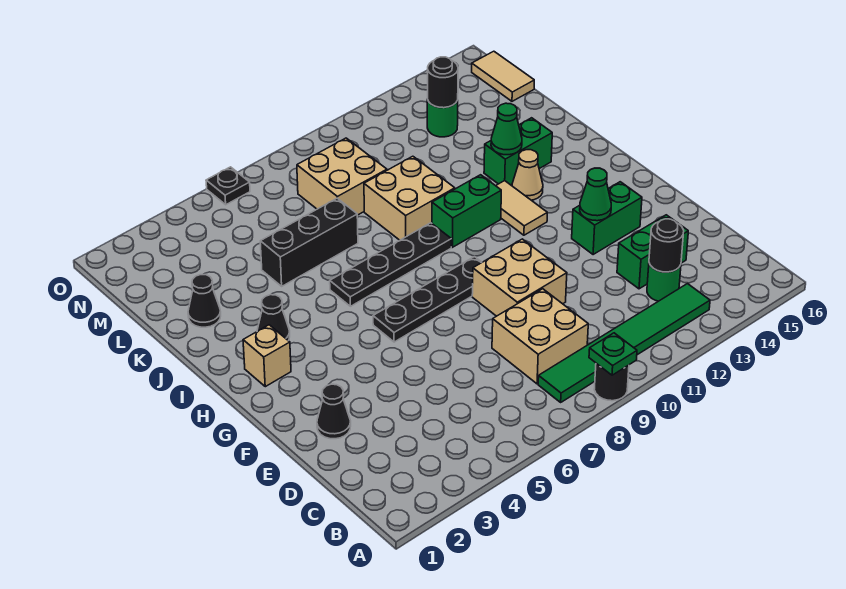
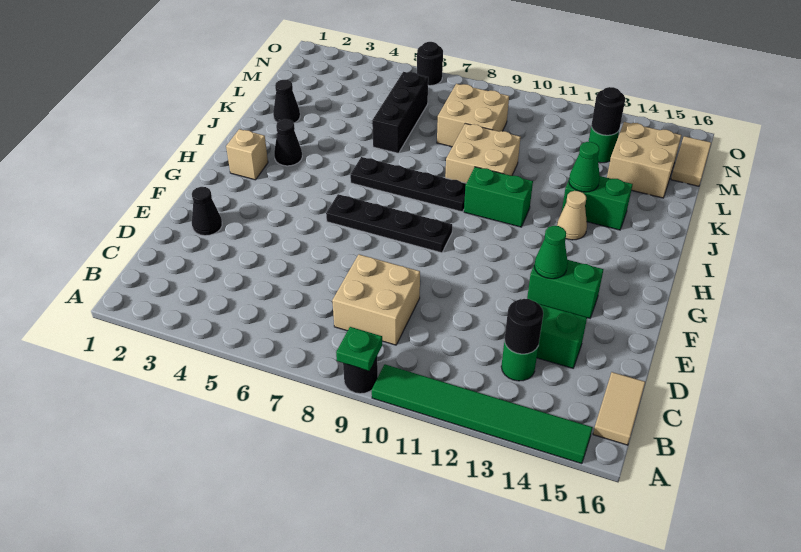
green 1x6 tile [538,284,710,402] -> green 1x6 tile moved to [372,364,593,464]
tan 2x2 brick [472,239,567,316] -> tan 2x2 brick moved to [607,122,681,198]
tan 1x2 tile [496,181,547,235] -> tan 1x2 tile moved to [593,372,645,445]
black 1x3 brick [260,198,358,286] -> black 1x3 brick turned to [372,72,428,153]
black 1x1 plate [206,167,250,205] -> black 1x1 round brick [417,42,443,86]

